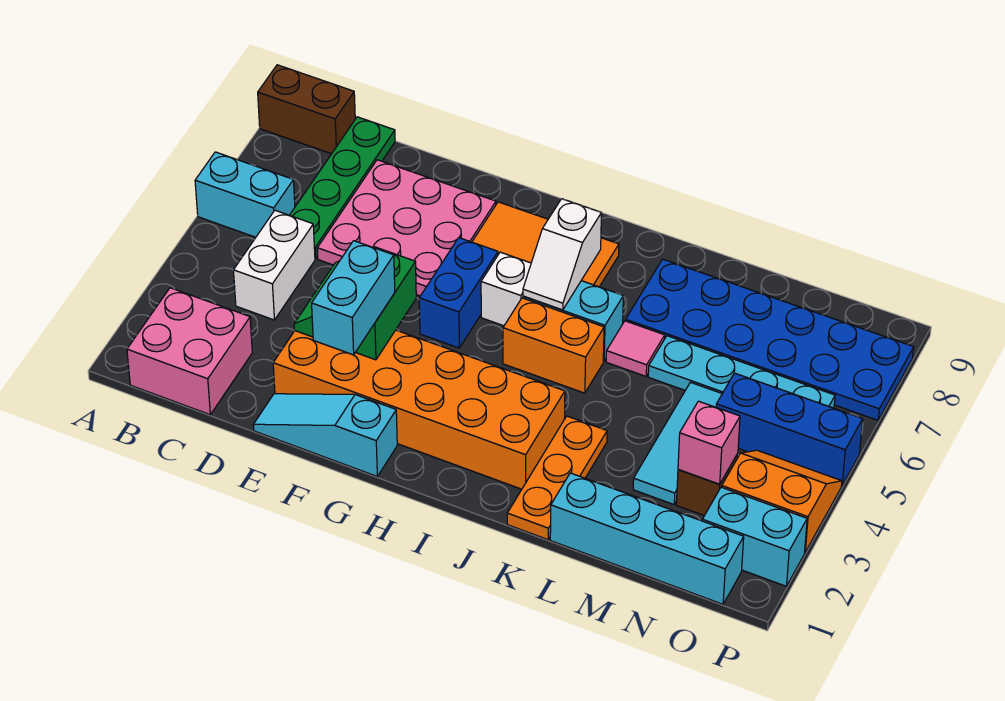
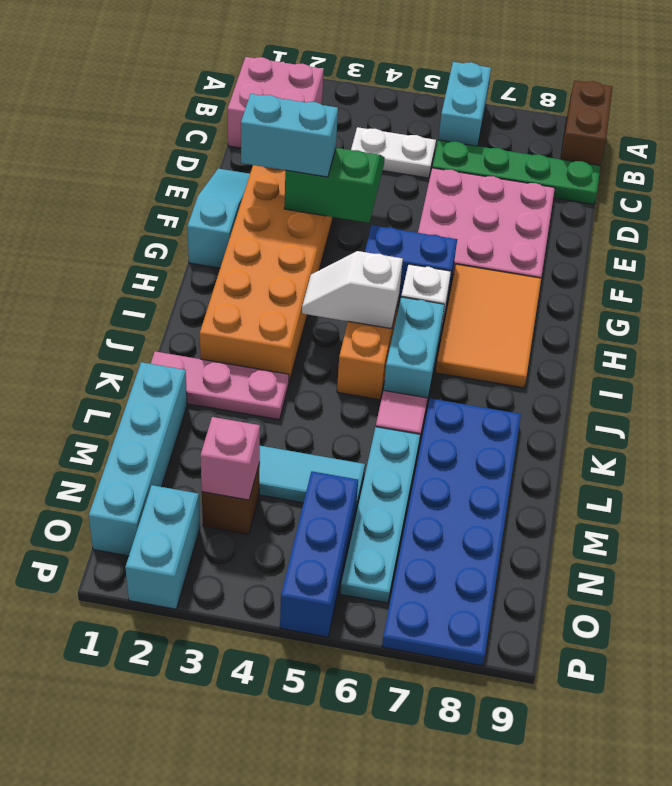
white 1x2 brick [234,210,315,320] -> white 1x2 plate [351,127,436,178]
white 1x2 slope [523,199,601,310] -> white 1x2 slope moved to [302,251,403,329]
orange 1x3 plate [507,416,607,540] -> pink 1x3 plate [151,351,289,420]
orange 2x2 slope [722,450,842,552] -> none

